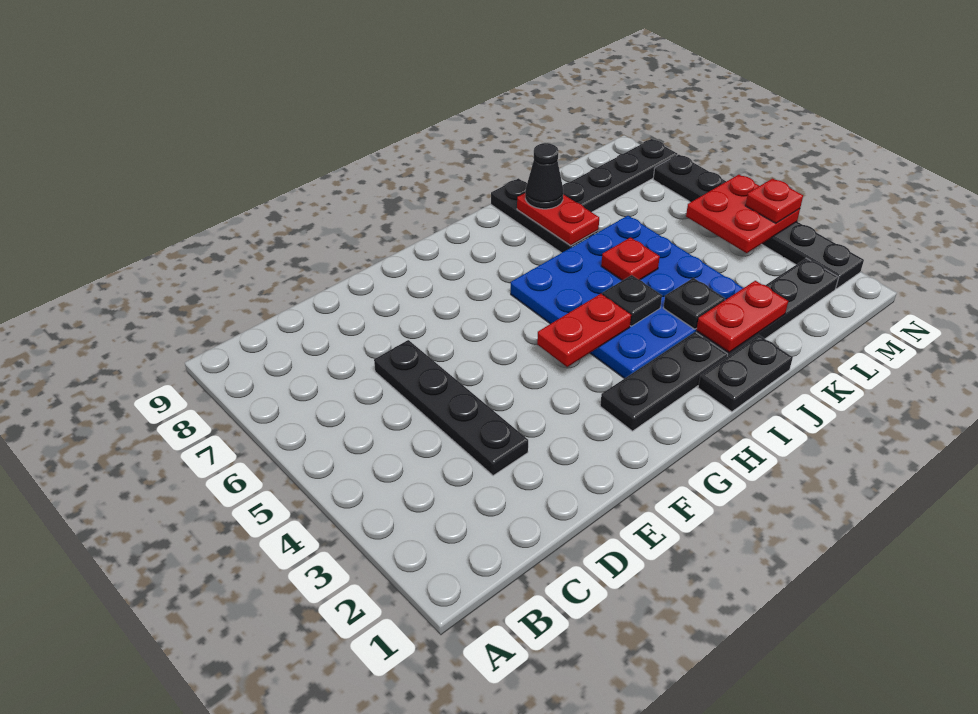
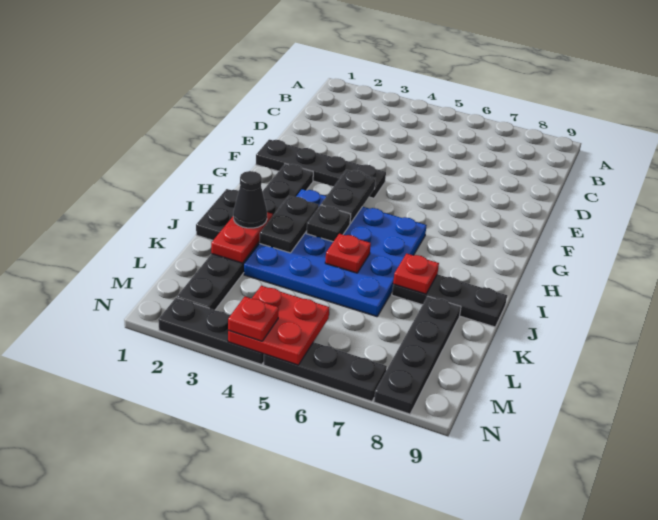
black 1x4 plate [374,340,528,476] -> black 1x4 plate moved to [256,140,386,198]
red 1x2 plate [537,294,631,367] -> black 1x2 plate [321,170,376,224]
black 1x1 plate [663,278,725,329] -> black 1x2 plate [259,196,319,253]
red 1x2 plate [517,193,599,246] -> red 1x1 plate [393,254,439,294]
black 1x1 cone [525,143,563,209] -> black 1x1 cone moved to [233,171,267,228]

